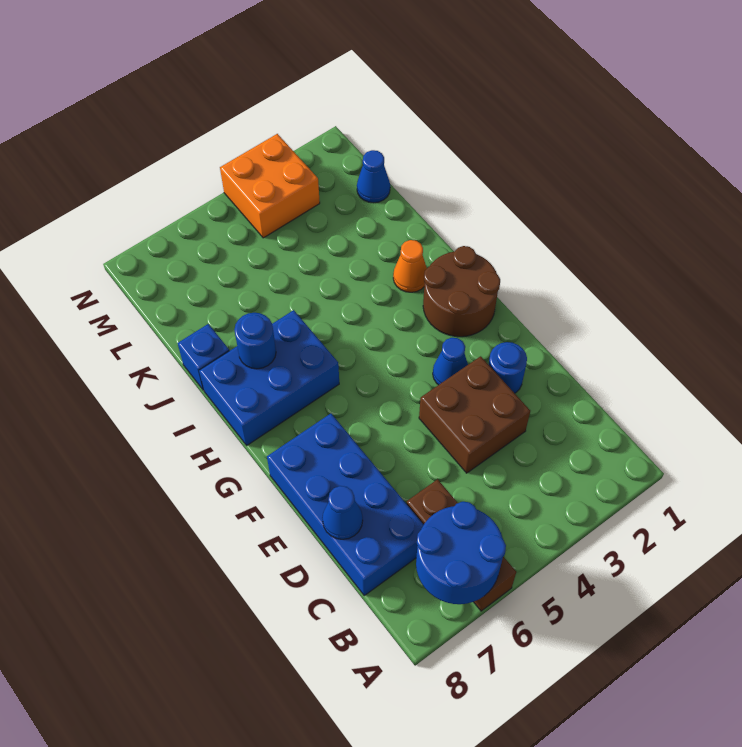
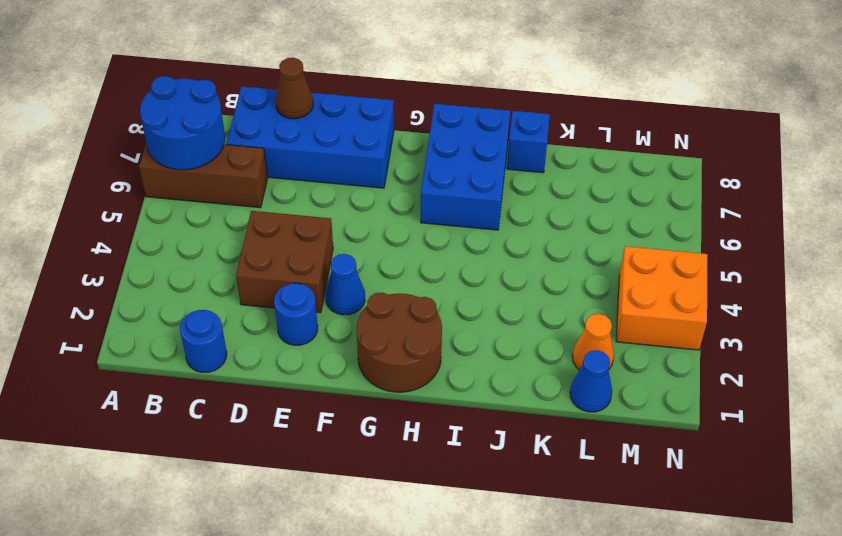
blue 1x1 cone [322,486,363,539] -> brown 1x1 cone [276,58,313,119]
orange 1x1 cone [393,240,427,292] -> orange 1x1 cone moved to [573,314,614,370]
blue 1x1 round brick [234,313,276,369] -> blue 1x1 round brick moved to [180,310,227,372]

